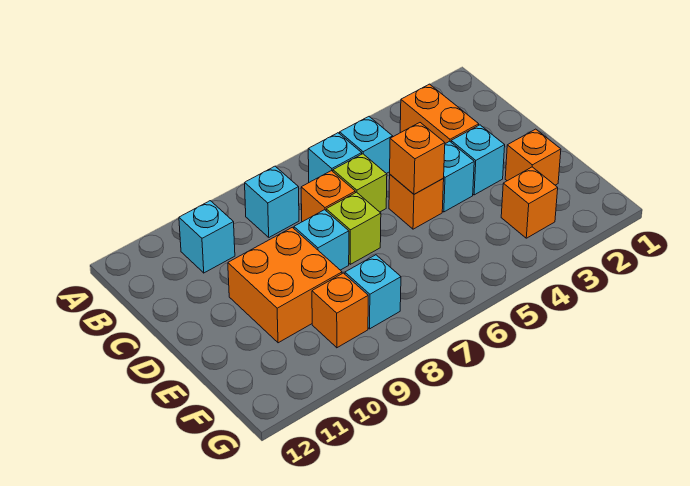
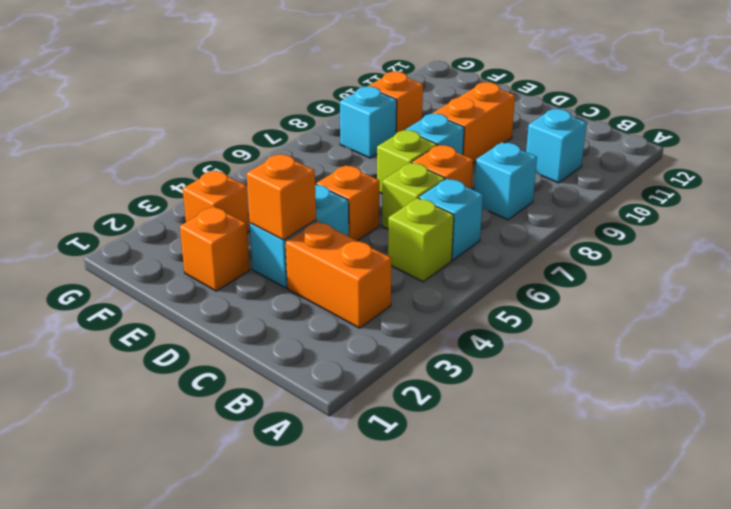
cyan 1x1 brick [340,117,393,174] -> lime 1x1 brick [388,198,454,282]
orange 1x1 brick [390,123,445,194] -> orange 1x1 brick moved to [247,154,316,240]
orange 2x2 brick [228,227,342,343] -> orange 1x2 brick [433,82,515,164]

